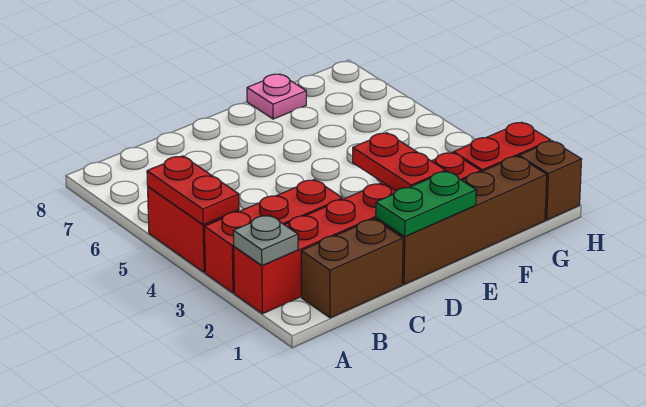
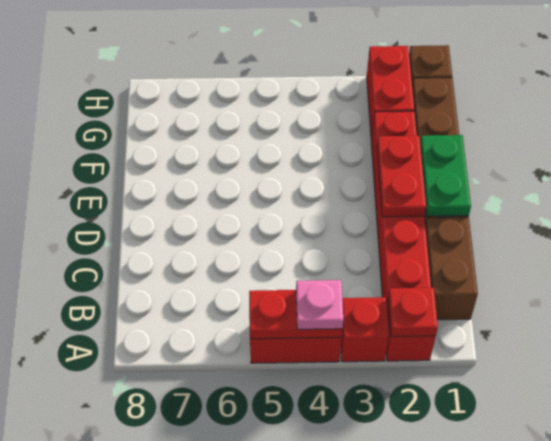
grey 1x1 plate [233,215,298,265] -> red 1x1 plate [388,288,438,336]
red 1x3 brick [205,179,343,293] -> red 1x1 brick [341,297,389,362]
red 1x2 plate [353,133,445,191] -> red 1x2 plate turned to [377,136,426,217]
pink 1x1 plate [247,74,306,119] -> pink 1x1 plate moved to [296,280,343,329]

